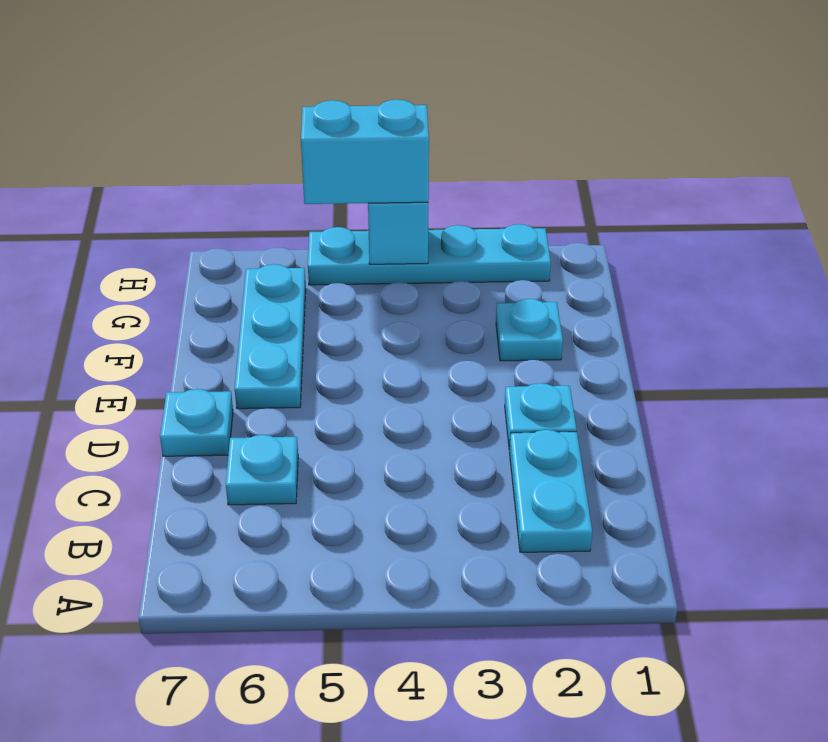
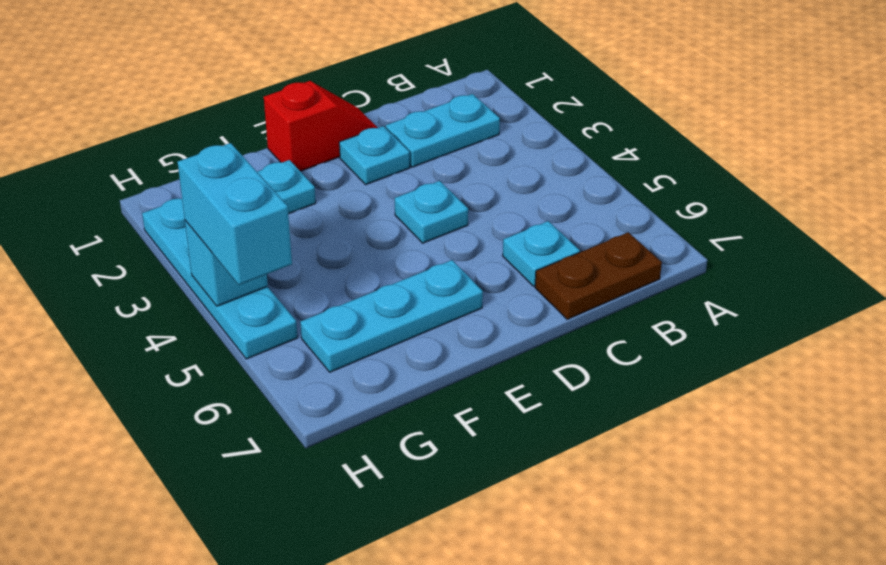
none -> brown 1x2 plate [535,232,662,319]
none -> red 1x2 slope [264,81,378,171]
cyan 1x1 plate [160,389,233,456] -> cyan 1x1 plate moved to [395,181,468,243]

